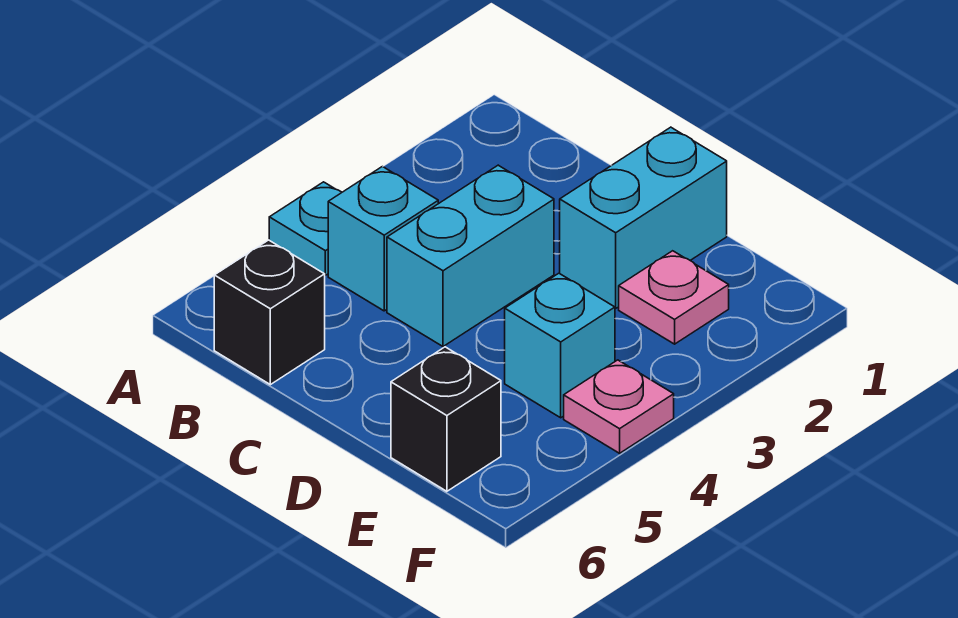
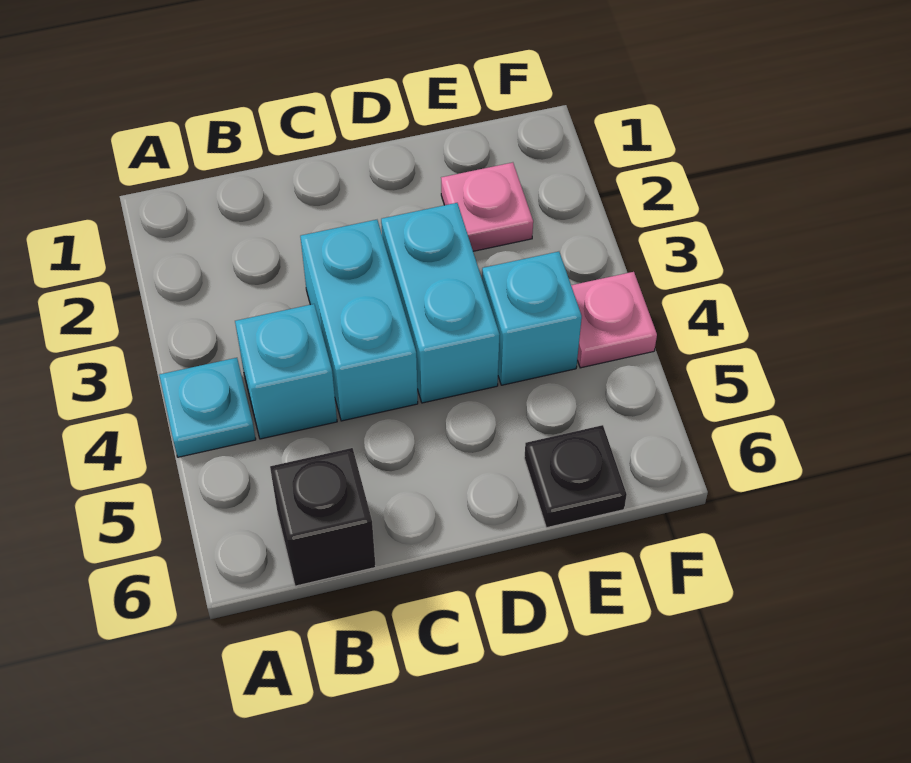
cyan 1x2 brick [560,127,727,308] -> cyan 1x2 brick moved to [381,203,500,403]
black 1x1 brick [391,347,501,491] -> black 1x1 plate [524,425,627,528]

